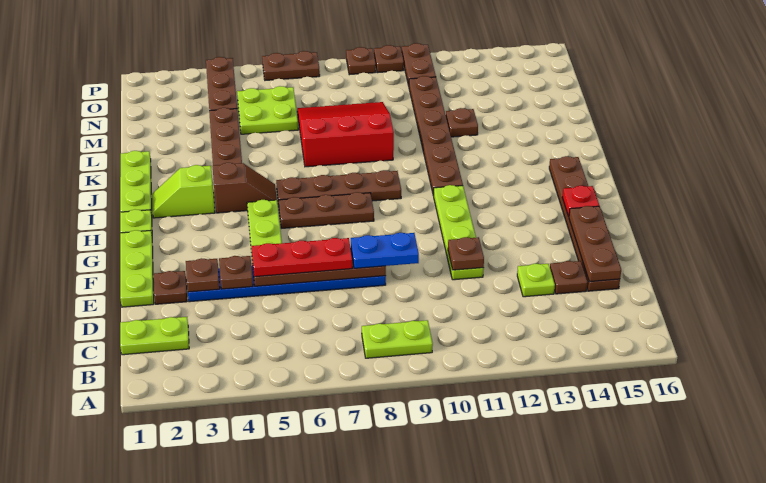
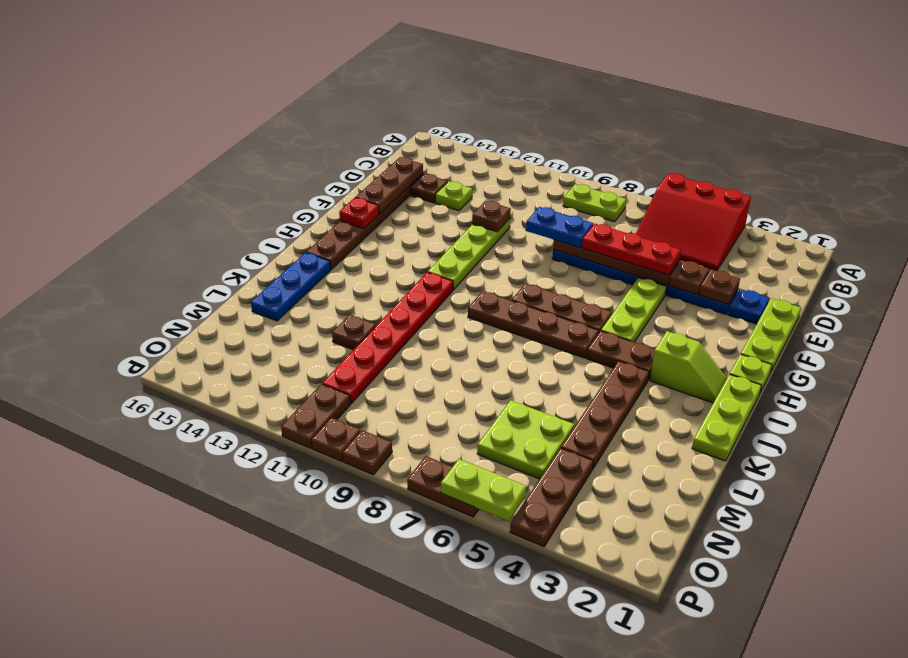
lime 1x2 plate [120,317,189,355] -> lime 1x2 plate moved to [441,459,526,521]
brown 1x1 plate [154,271,187,304] -> blue 1x1 plate [728,289,769,324]
brown 1x2 slope [213,163,277,213] -> brown 1x2 plate [587,331,655,380]
brown 1x6 plate [409,76,463,196] -> red 1x6 plate [322,272,453,404]
none -> blue 1x3 plate [251,253,331,321]
red 3x3 slope [297,102,394,167] -> red 3x3 slope moved to [636,174,751,271]

